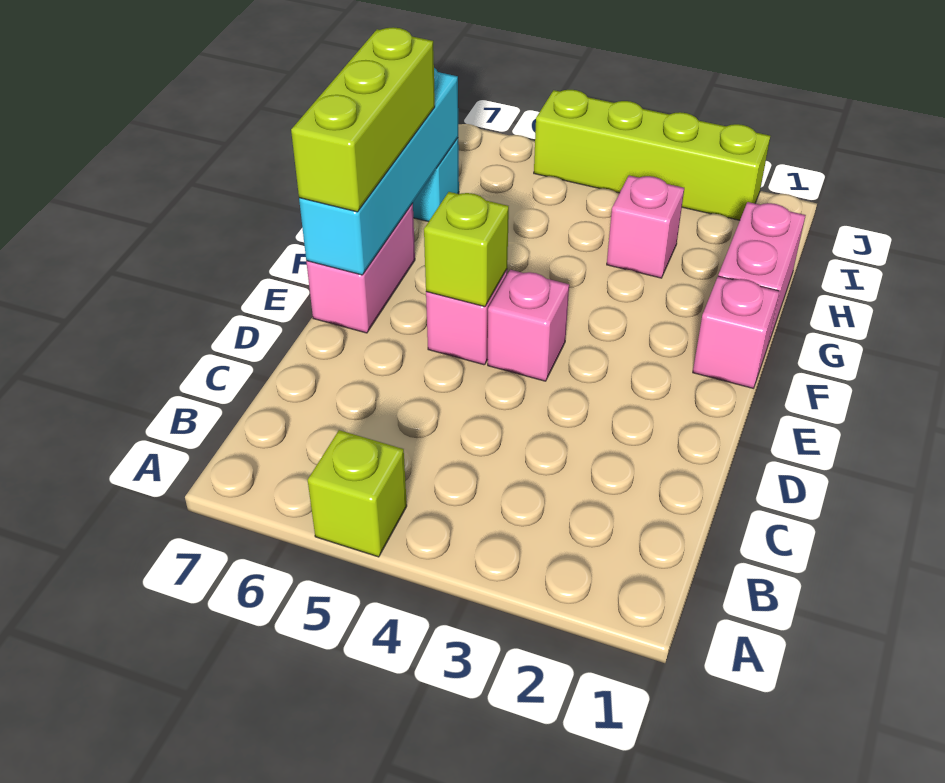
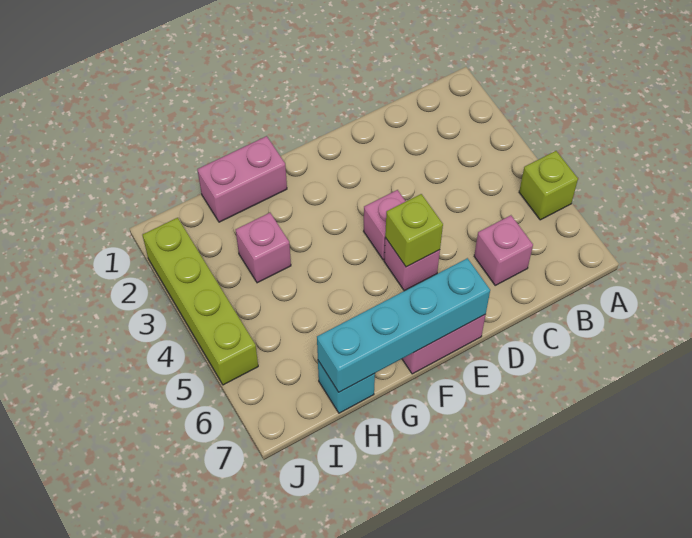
lime 1x3 brick [291,27,435,212] -> none
pink 1x1 brick [693,276,780,388] -> pink 1x1 brick moved to [474,215,533,285]

